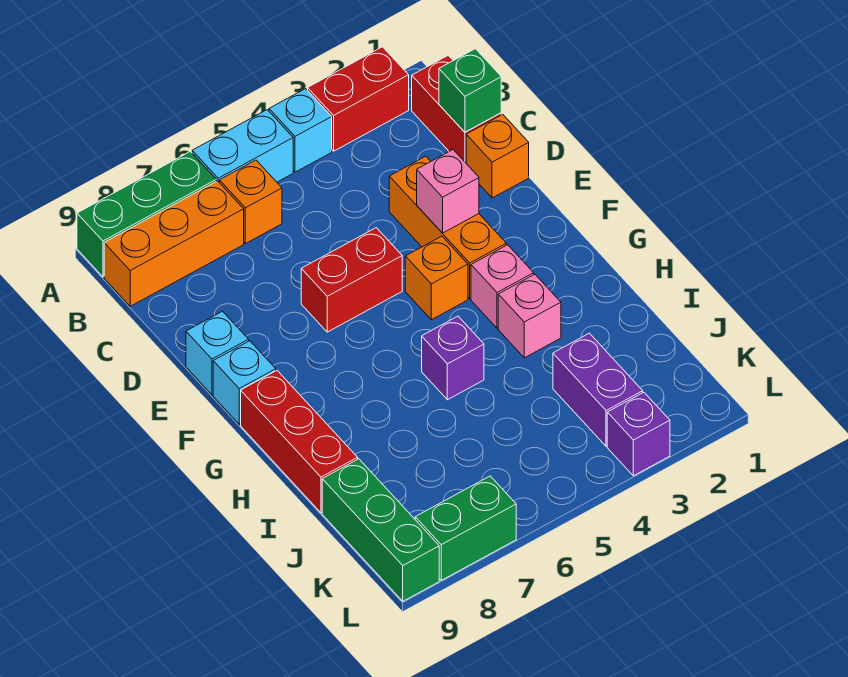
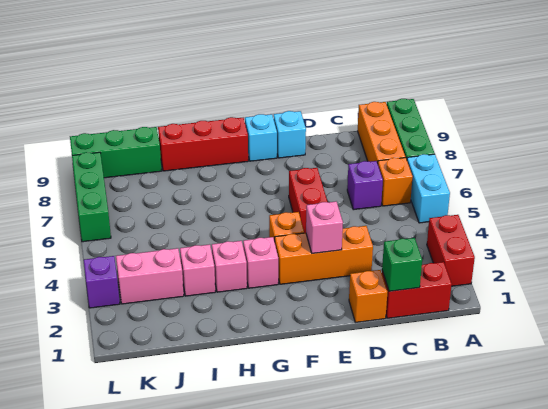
cyan 1x1 brick [269,89,332,172] -> none
purple 1x1 brick [422,316,484,400] -> purple 1x1 brick moved to [347,161,383,210]
none -> pink 1x1 brick [180,244,215,296]
purple 1x2 brick [553,333,643,446] -> pink 1x2 brick [116,248,184,304]
green 1x2 brick [415,476,516,580] -> green 1x3 brick [72,152,111,242]

